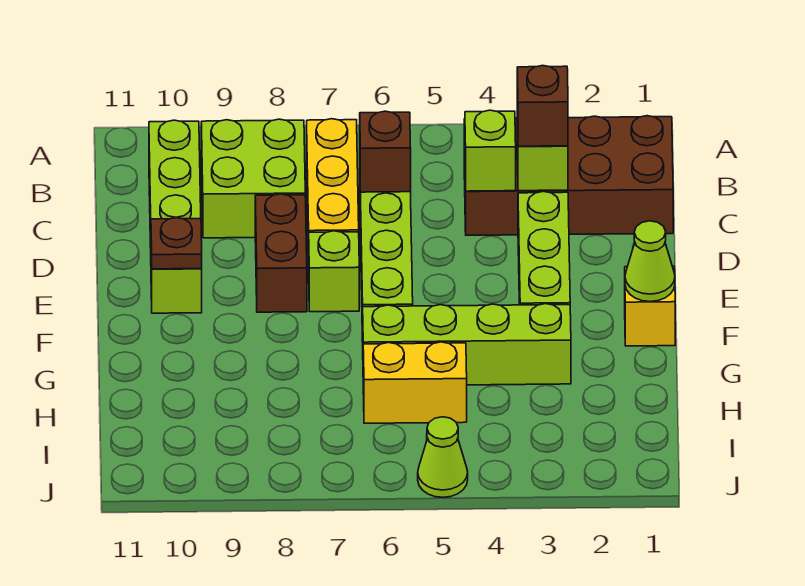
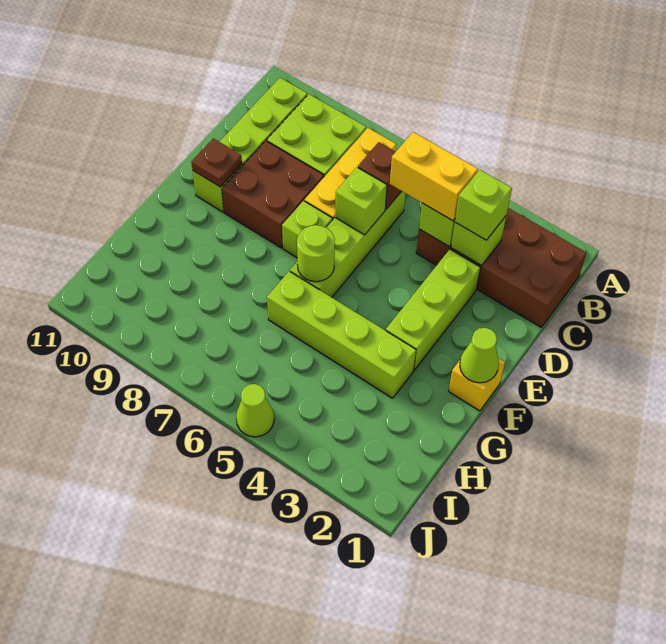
brown 1x1 brick [517,65,568,146] -> lime 1x1 brick [455,170,512,240]
none -> lime 1x1 brick [335,167,387,235]
brown 1x2 brick [255,194,307,312] -> brown 2x2 brick [222,141,324,248]
none -> lime 1x1 round brick [297,225,335,282]
yellow 1x2 brick [363,342,467,423] -> yellow 1x2 brick moved to [390,132,478,221]

